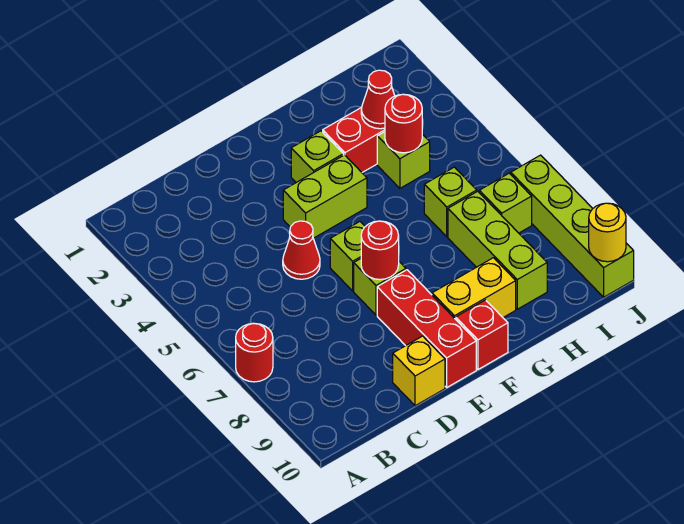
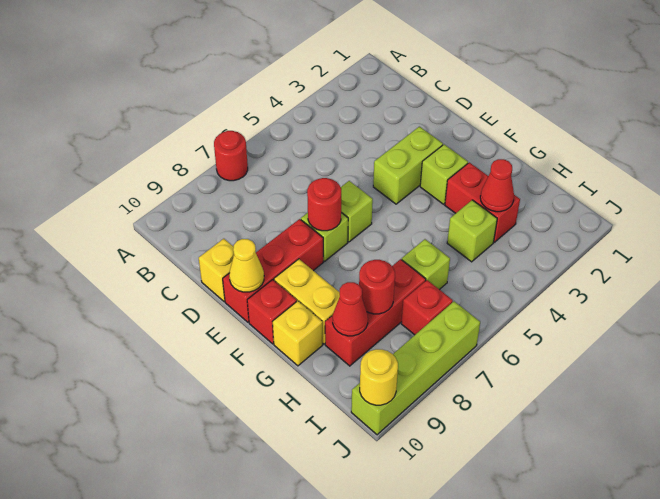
red 1x1 cone [283,221,320,279] -> red 1x1 cone moved to [333,282,368,336]
lime 1x2 brick [283,155,367,238] -> lime 1x2 brick turned to [373,127,443,204]
none -> yellow 1x1 cone [229,239,264,292]
none -> yellow 1x1 brick [273,301,323,366]
red 1x1 round brick [385,94,422,153] -> red 1x1 round brick moved to [359,260,395,314]
lime 1x3 brick [448,191,547,309] -> red 1x3 brick [325,259,426,366]
lime 1x1 brick [479,173,532,233] -> red 1x1 brick [401,280,453,335]

